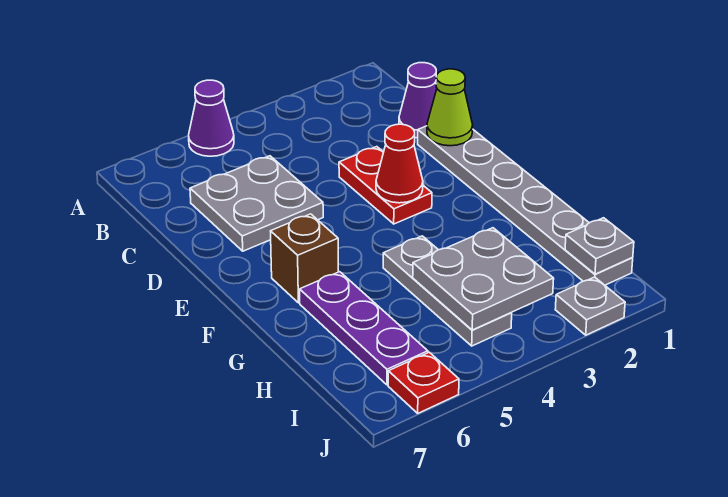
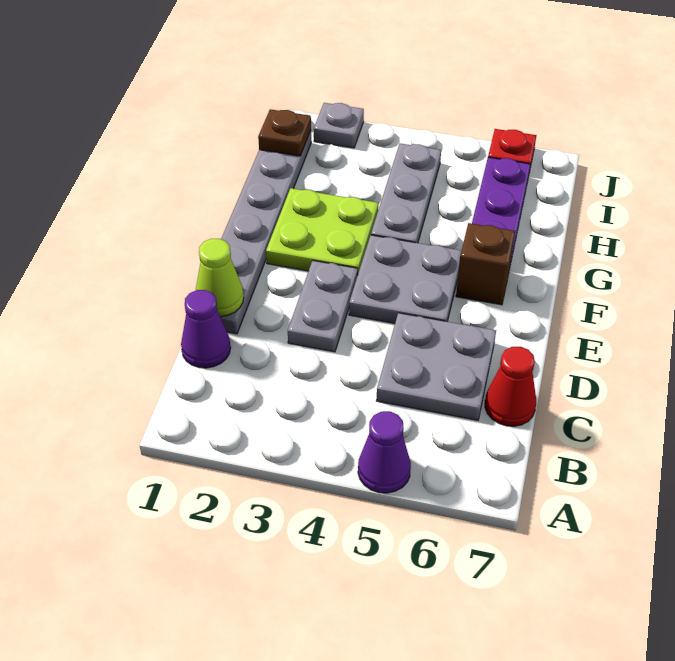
red 1x2 plate [339,147,432,224] -> grey 1x2 plate [288,261,358,352]
red 1x1 cone [376,124,423,203] -> red 1x1 cone moved to [485,347,536,426]
none -> lime 2x2 plate [266,188,378,273]
grey 2x2 plate [413,228,554,330] -> grey 2x2 plate moved to [349,235,462,323]
grey 1x1 plate [565,218,634,274] -> brown 1x1 plate [258,109,311,156]

